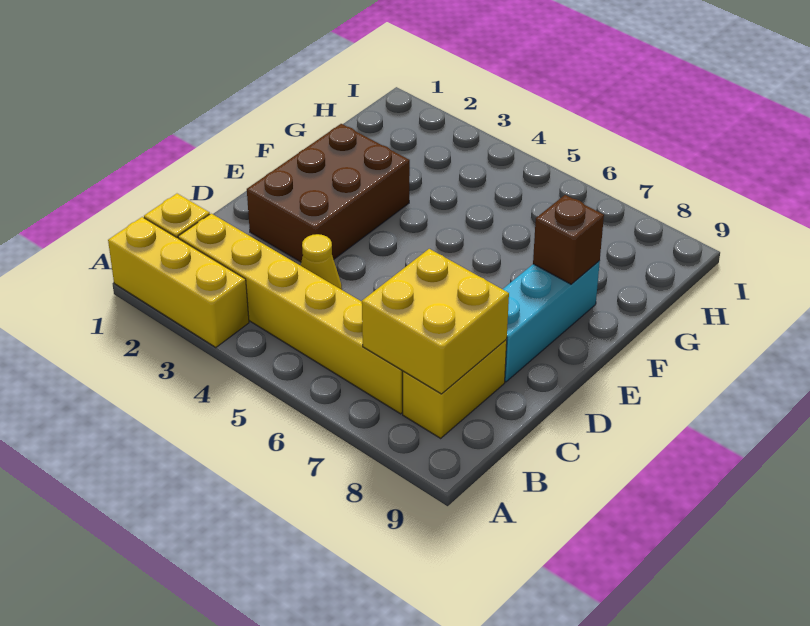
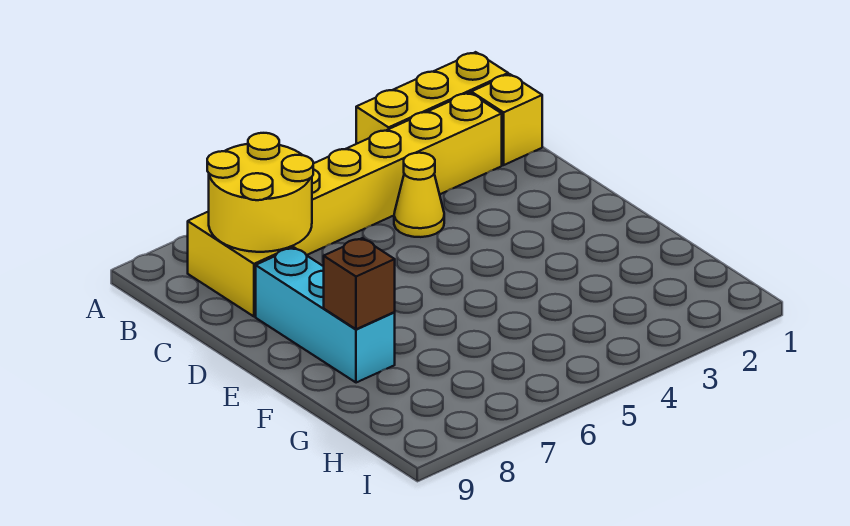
yellow 2x2 brick [362,249,509,394] -> yellow 2x2 round brick [207,133,313,252]
brown 2x3 brick [247,124,410,262] -> none

